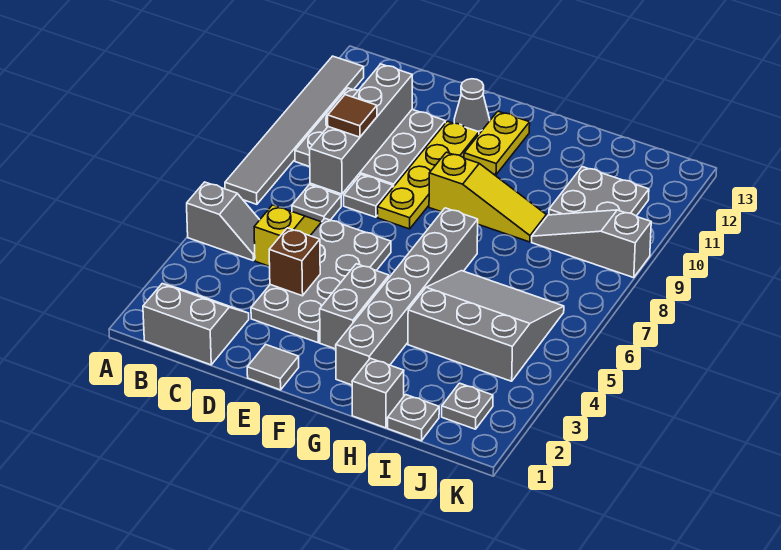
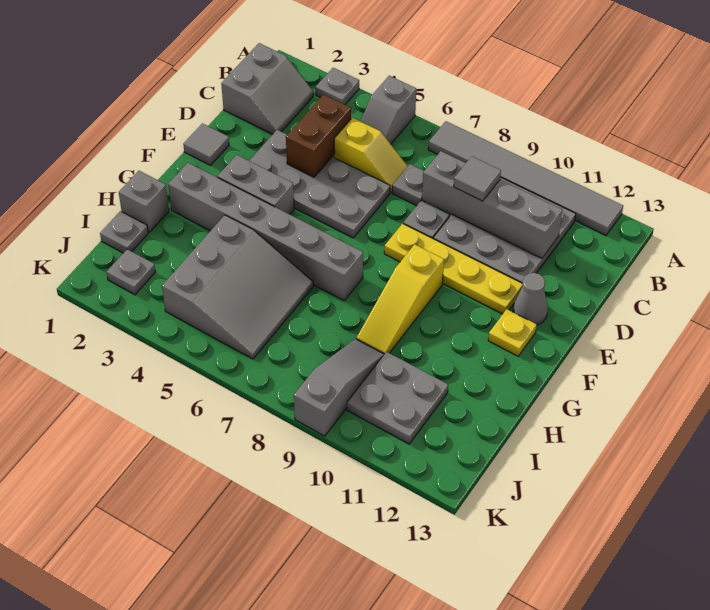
none -> grey 1x1 plate [316,68,359,105]
brown 1x1 tile [328,95,377,137] -> grey 1x1 tile [454,157,501,201]
brown 1x1 brick [269,228,320,296] -> brown 1x2 brick [286,95,351,177]
yellow 1x2 plate [464,111,530,175] -> yellow 1x1 plate [488,309,537,356]

